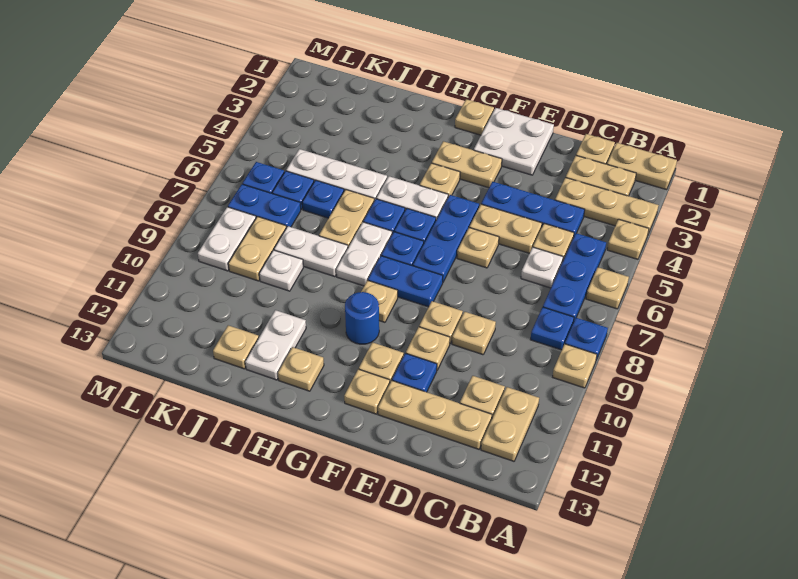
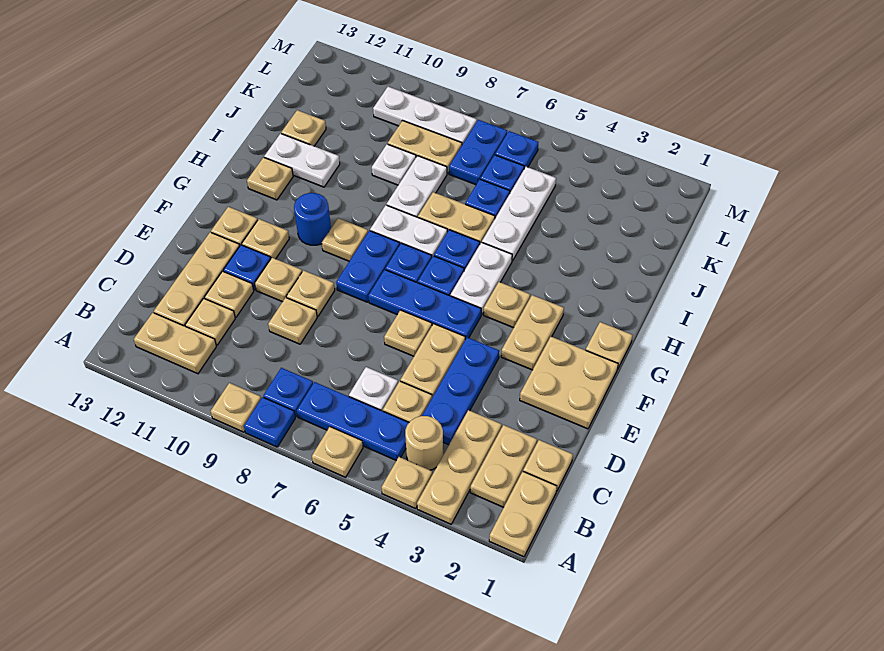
none -> tan 1x1 round brick [405,416,443,470]
none -> tan 1x1 plate [205,271,254,317]
white 2x2 plate [474,108,554,175] -> tan 2x2 plate [520,337,618,429]
white 1x2 plate [198,207,256,271] -> white 1x3 plate [373,87,477,145]

